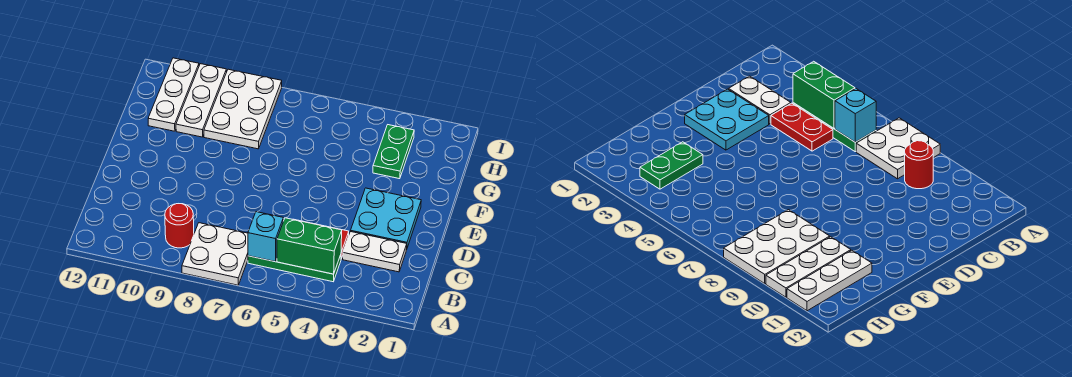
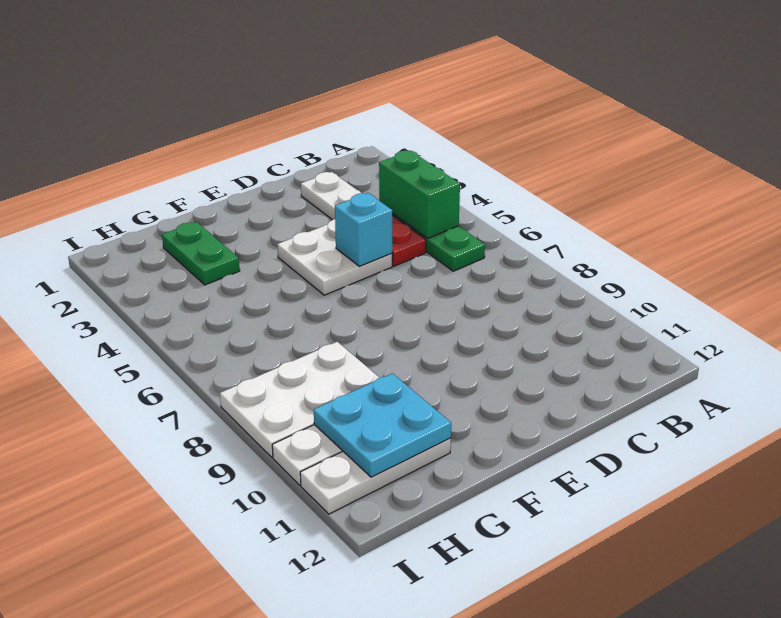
white 2x2 plate [182,223,248,285] -> white 2x2 plate moved to [277,219,392,295]
cyan 1x1 brick [248,212,283,262] -> cyan 1x1 brick moved to [335,193,392,266]
red 1x1 round brick [165,204,194,248] -> none
cyan 2x2 plate [351,188,421,250] -> cyan 2x2 plate moved to [314,373,451,477]
green 1x2 plate [373,125,414,179] -> green 1x2 plate turned to [162,222,240,285]

